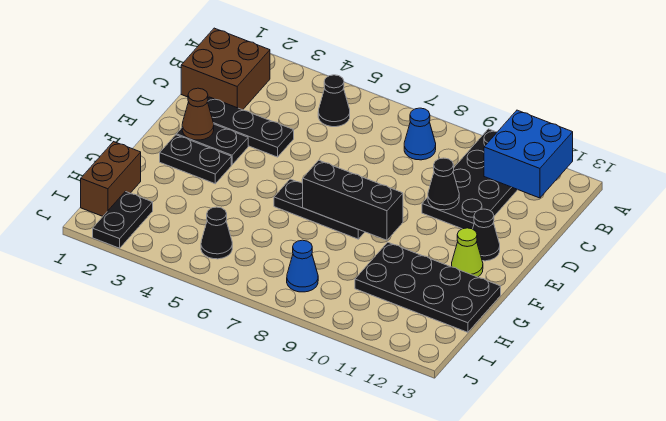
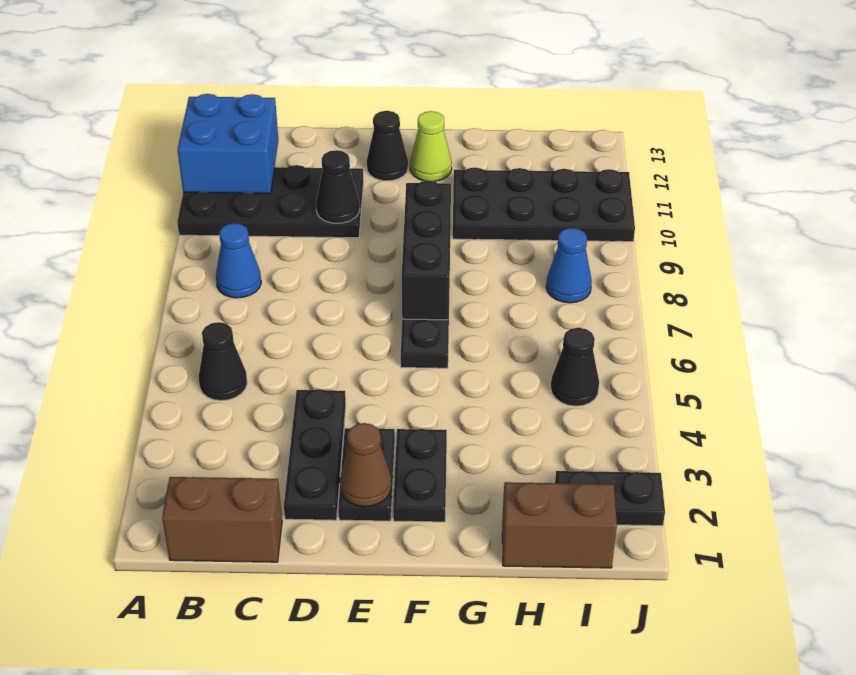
brown 2x2 brick [181,28,270,110] -> brown 1x2 brick [162,477,282,562]
black 2x4 plate [355,242,501,332] -> black 2x4 plate turned to [453,167,635,242]

